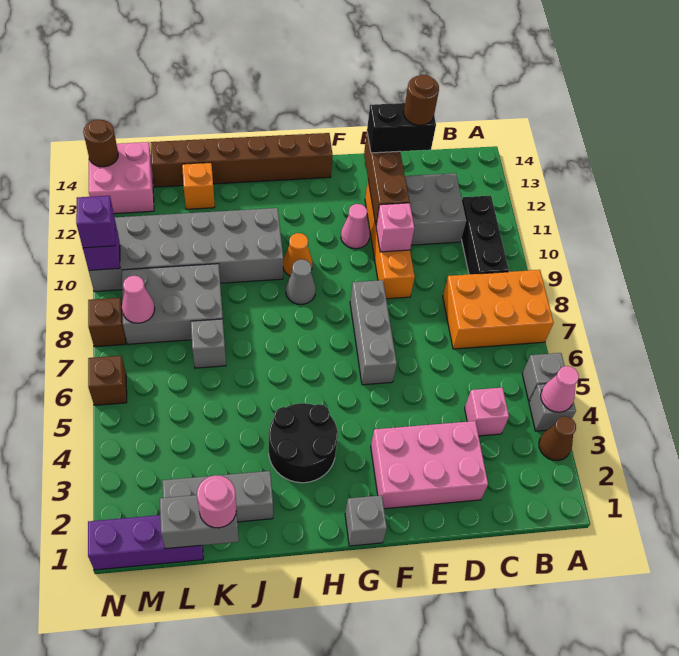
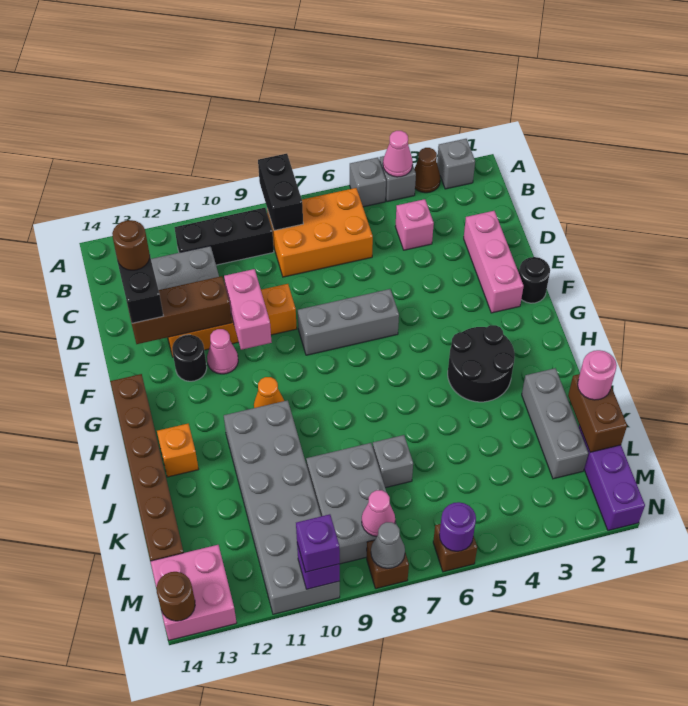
orange 2x3 brick [443,270,554,349] -> orange 2x3 brick turned to [267,188,373,277]
none -> black 1x2 brick [258,154,303,230]
pink 2x3 brick [371,421,488,509] -> pink 1x3 brick [464,211,524,313]
pink 1x1 brick [376,203,414,252] -> pink 1x2 brick [224,269,272,350]
none -> black 1x1 round brick [519,257,550,303]
none -> black 1x1 round brick [172,335,207,381]
grey 1x1 brick [345,495,387,546] -> grey 1x1 brick moved to [437,139,475,189]
grey 1x1 cone [286,259,316,304] -> grey 1x1 cone moved to [371,522,405,569]
grey 1x2 brick [160,495,239,549] -> brown 1x2 brick [568,374,627,452]
orange 1x1 brick [182,163,215,209] -> orange 1x1 brick moved to [157,424,199,477]
none -> purple 1x1 round brick [439,502,476,551]

